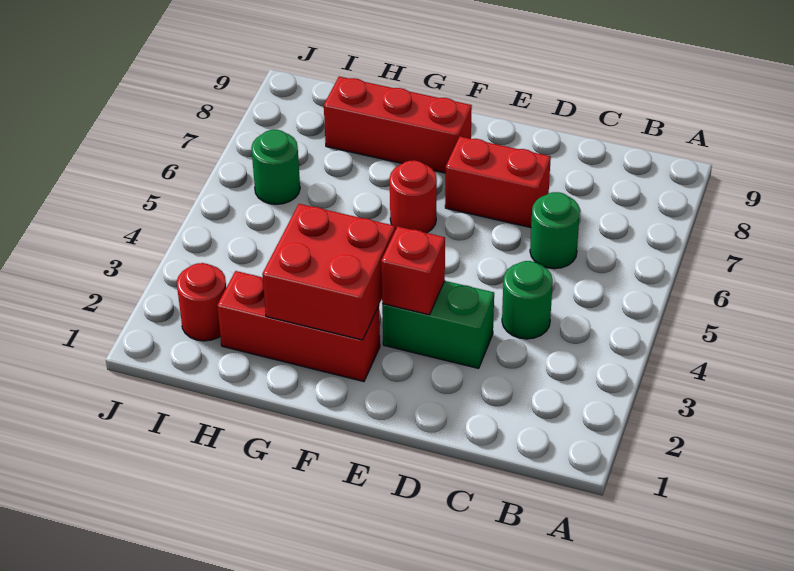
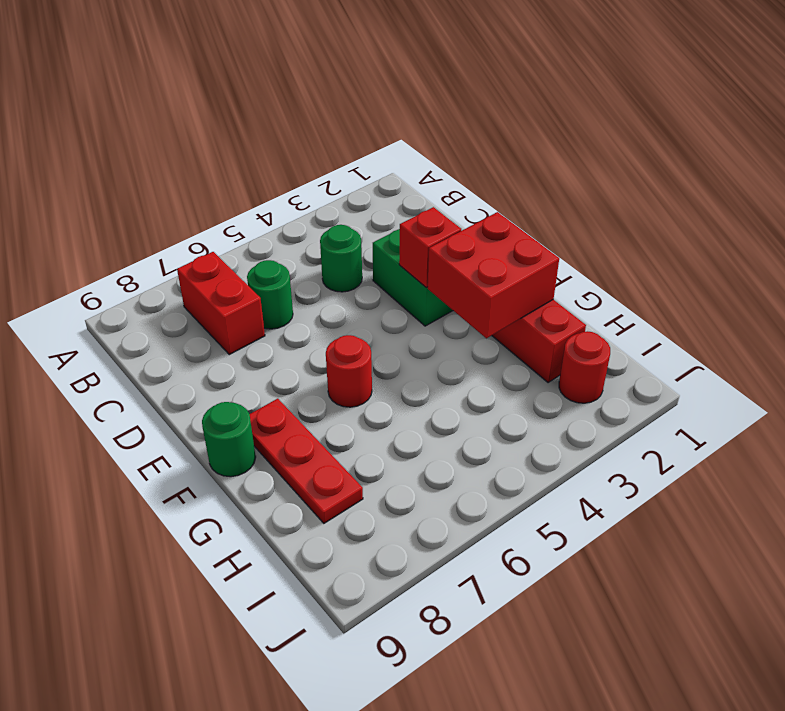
red 1x2 brick [445,137,551,227] -> red 1x2 brick moved to [177,252,265,354]
red 1x3 brick [324,77,472,173] -> red 1x3 plate [250,399,363,523]
green 1x1 round brick [251,130,300,204] -> green 1x1 round brick moved to [202,402,256,477]

